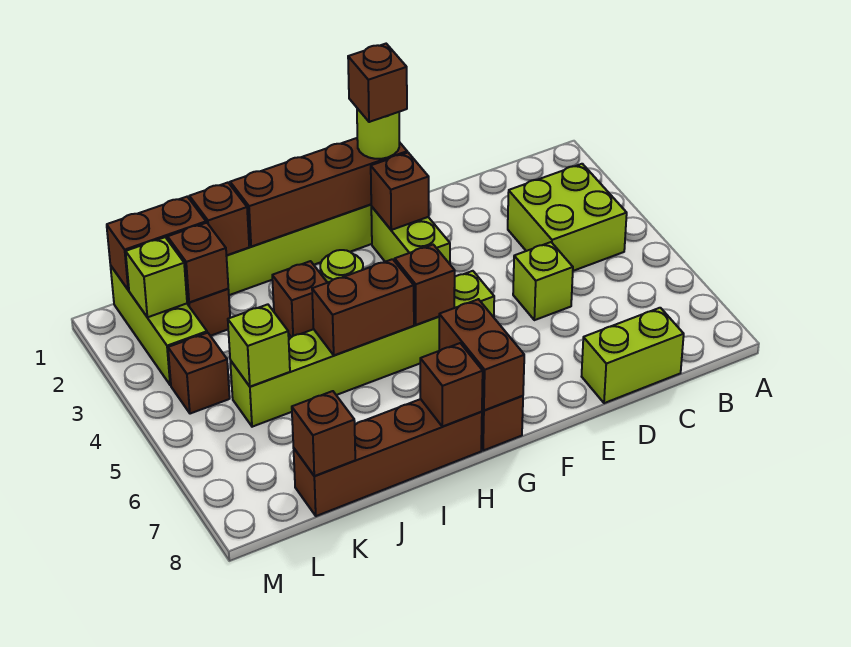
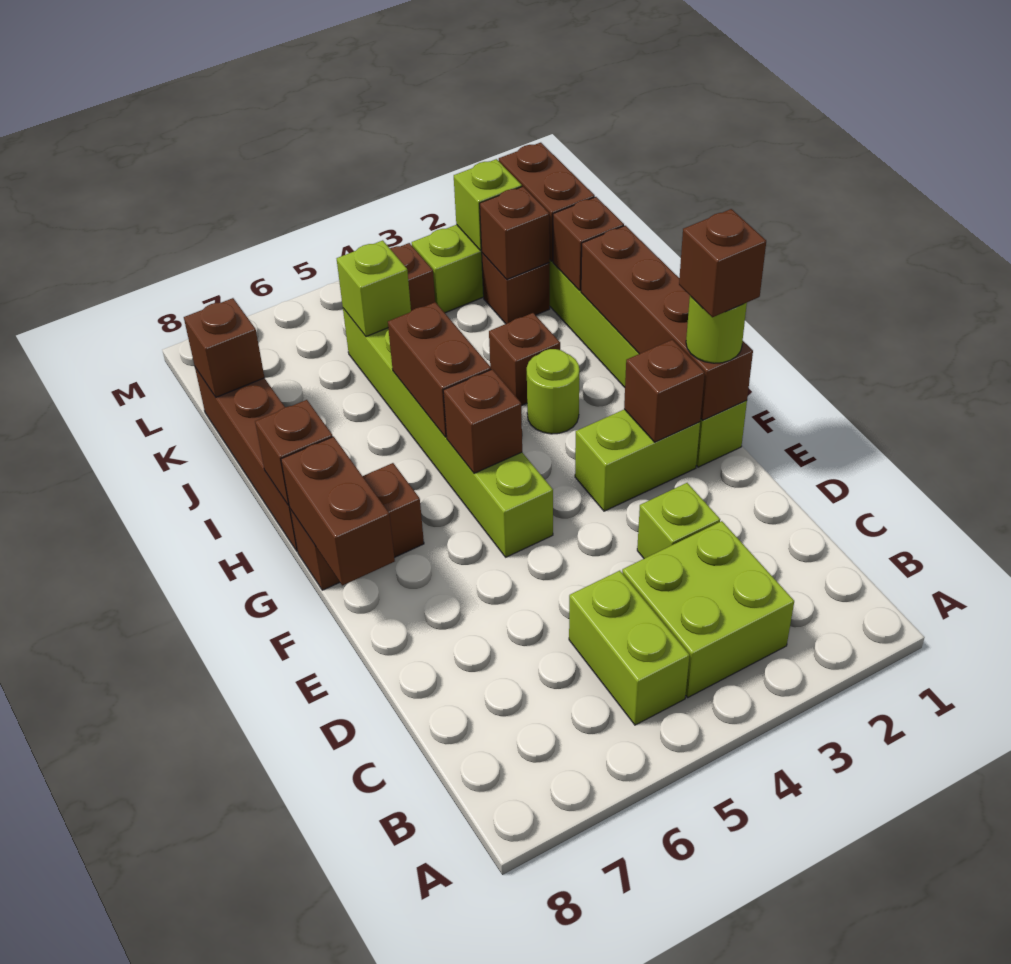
lime 1x2 brick [582,308,684,403] -> lime 1x2 brick moved to [569,571,690,725]
lime 1x1 brick [513,242,573,320] -> lime 1x1 brick moved to [637,483,720,559]
brown 1x2 brick [439,299,524,411] -> brown 1x2 brick turned to [281,437,395,586]

